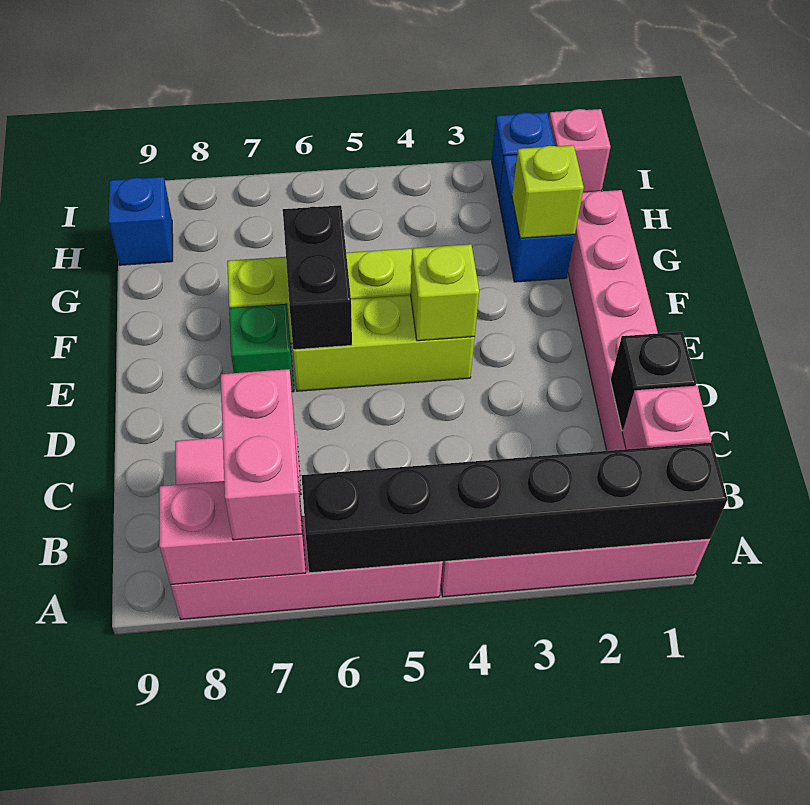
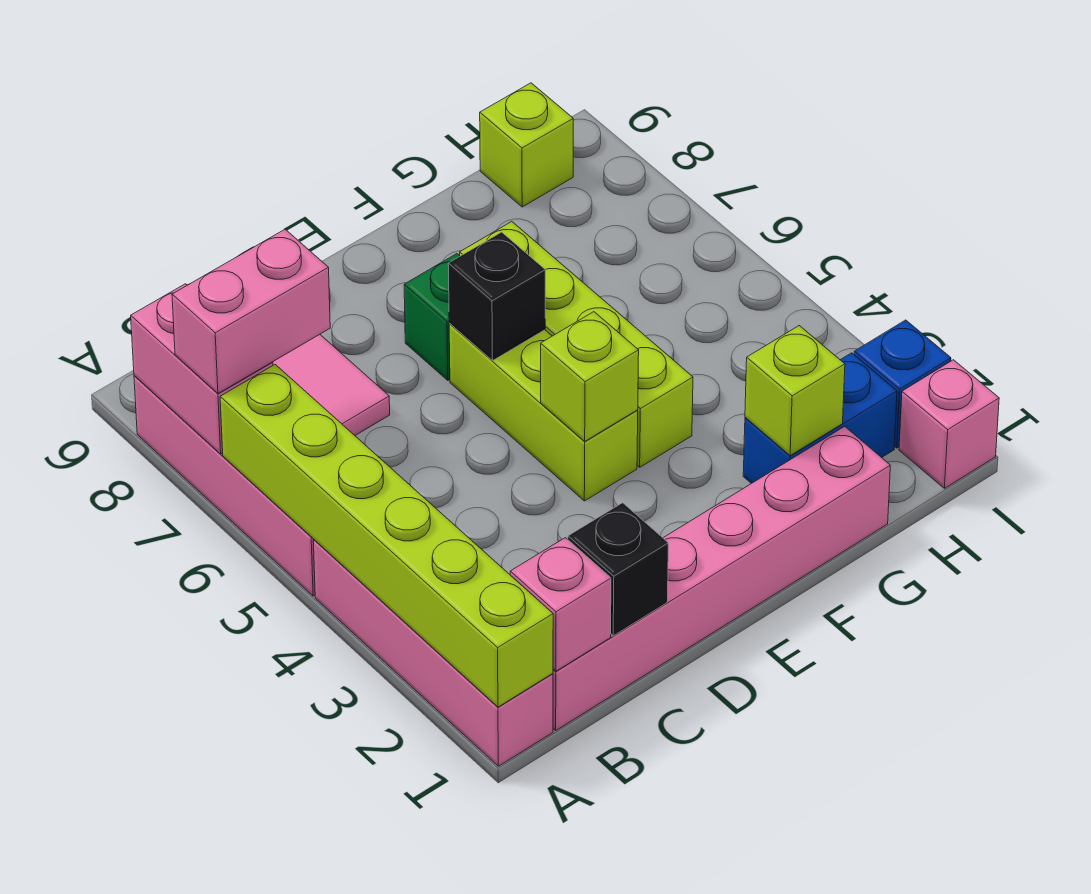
black 1x6 brick [301,443,728,573] -> lime 1x6 brick [220,365,553,707]
black 1x2 brick [283,205,352,350] -> black 1x1 brick [448,232,545,361]
blue 1x1 brick [108,177,173,265] -> lime 1x1 brick [480,83,573,207]

